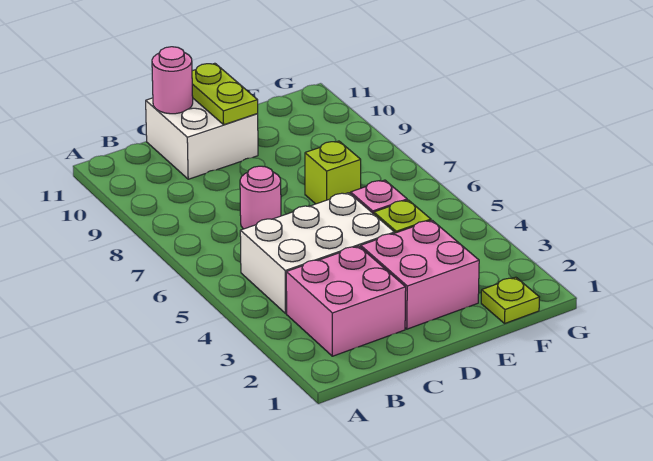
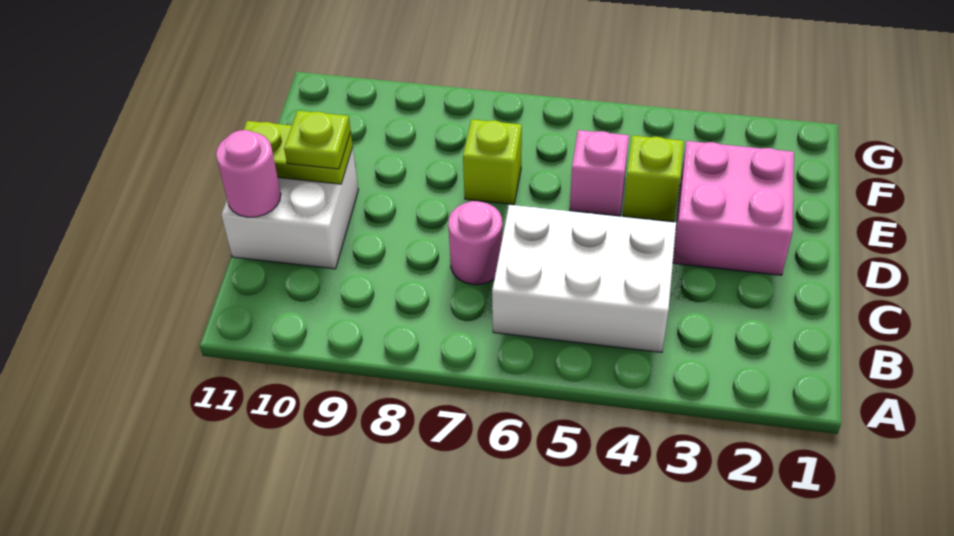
pink 2x2 brick [286,246,406,356] -> none
white 2x3 brick [240,193,395,313] -> white 2x3 brick turned to [492,205,676,352]
lime 1x1 plate [481,277,539,323] -> lime 1x1 plate moved to [284,111,351,169]

